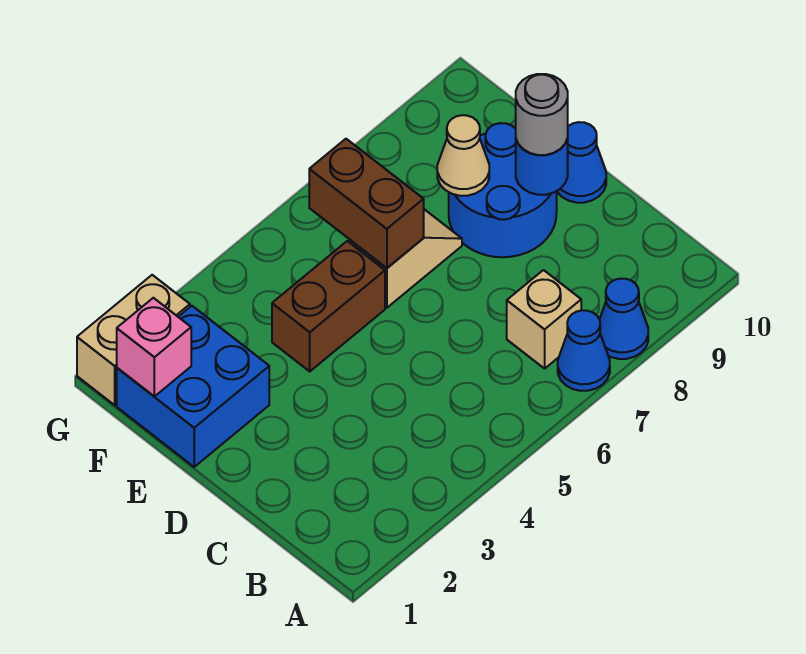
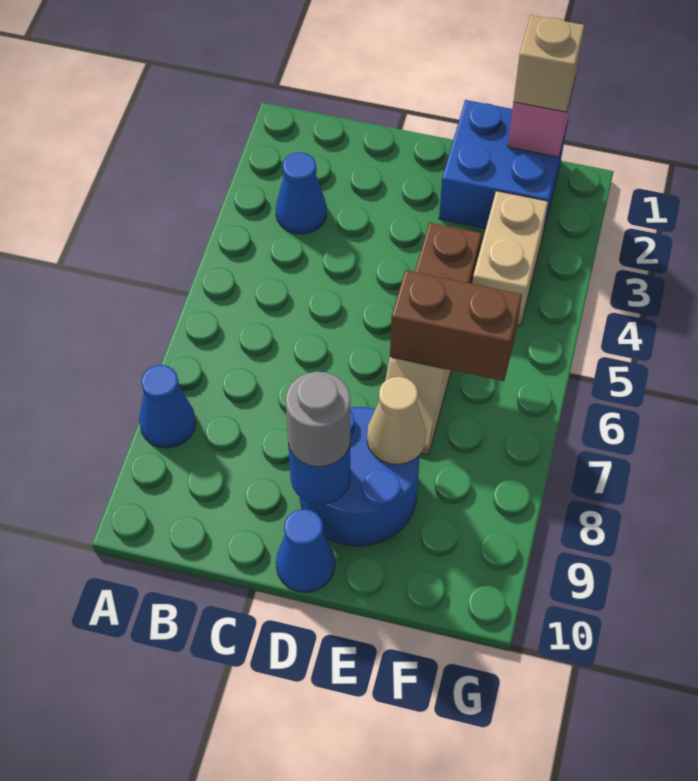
blue 1x1 cone [558,310,610,391] -> blue 1x1 cone moved to [276,152,327,234]
tan 1x1 brick [507,270,581,369] -> tan 1x1 brick moved to [513,15,584,112]
tan 1x2 brick [77,275,190,405] -> tan 1x2 brick moved to [472,191,548,326]

